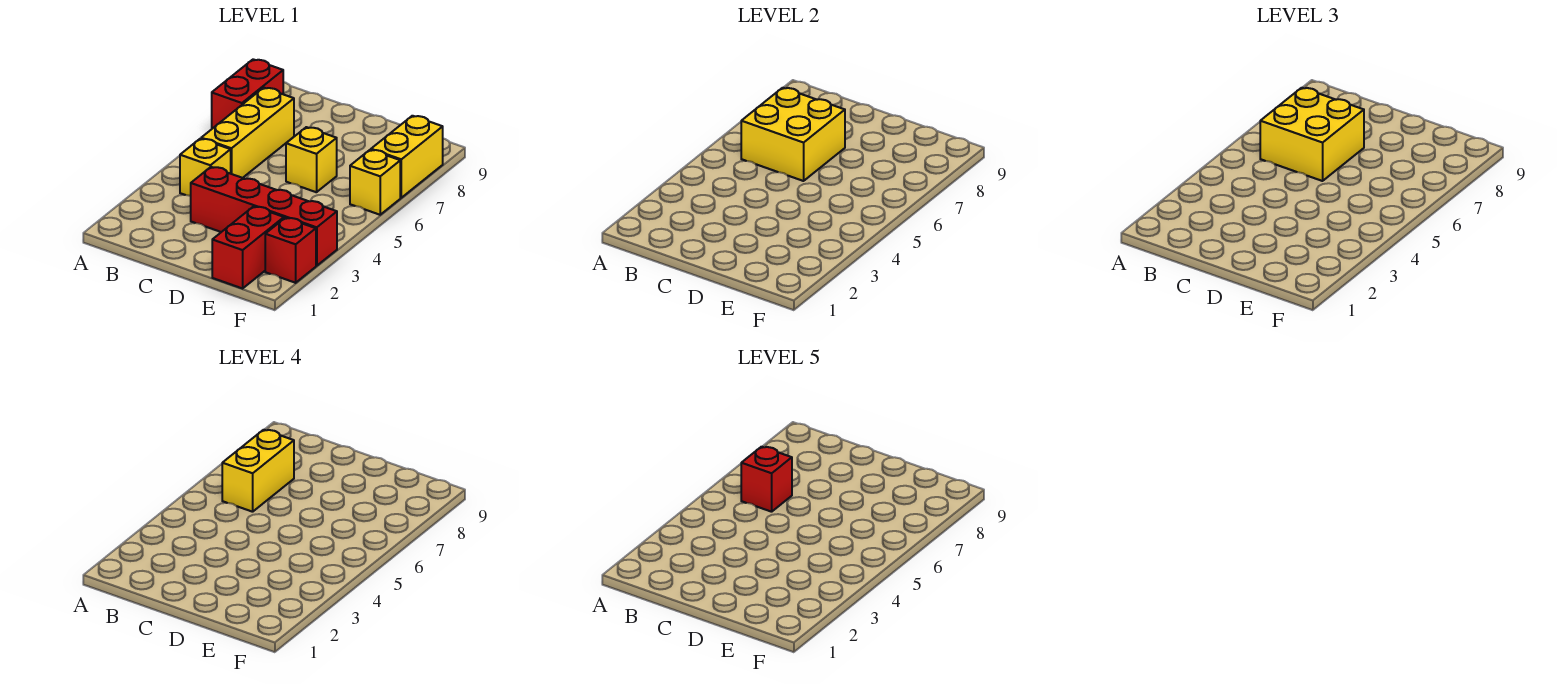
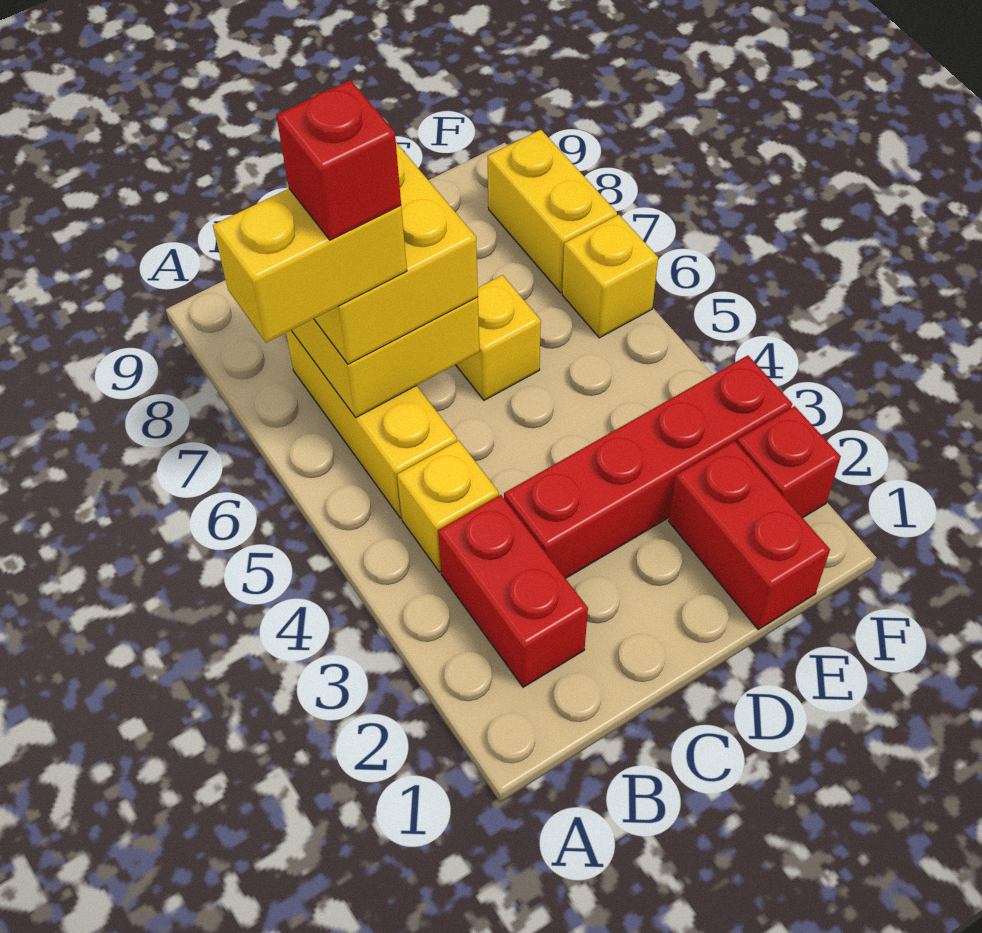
red 1x2 brick [212,59,283,129] -> red 1x2 brick moved to [438,495,588,687]
yellow 1x2 brick [222,430,294,512] -> yellow 1x2 brick turned to [213,189,407,343]

